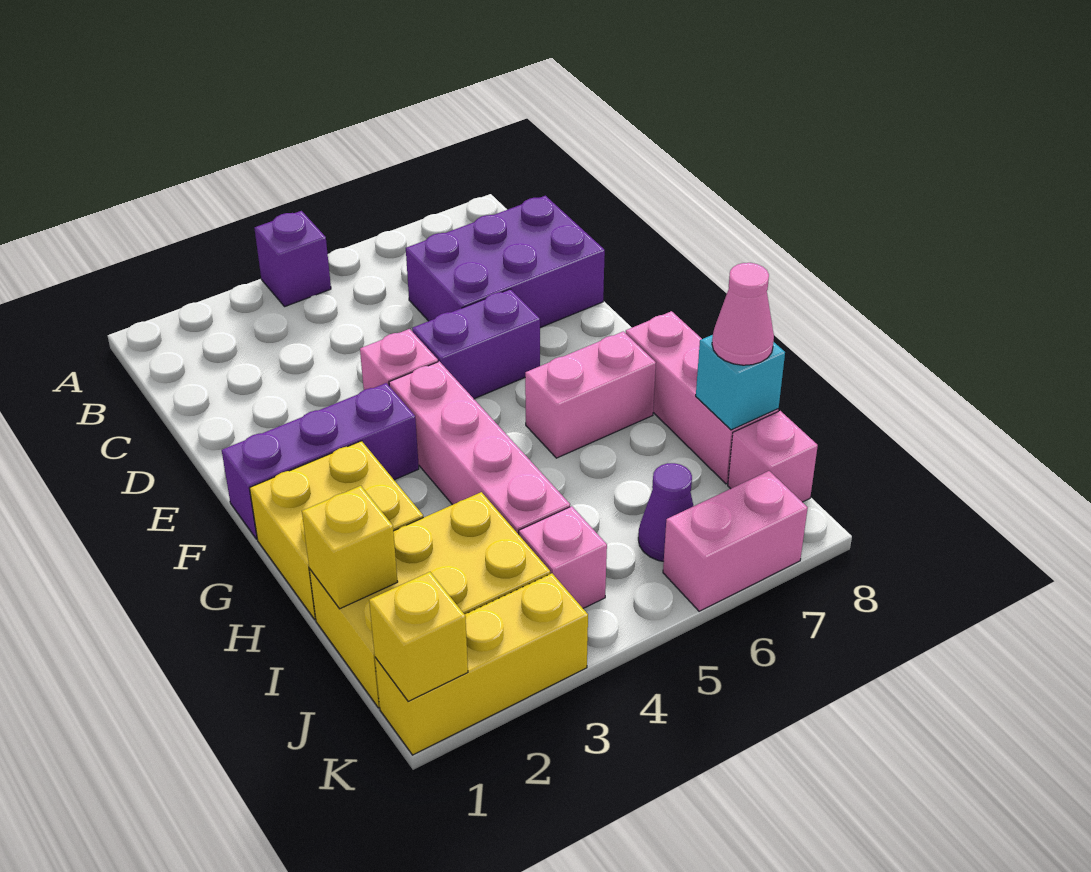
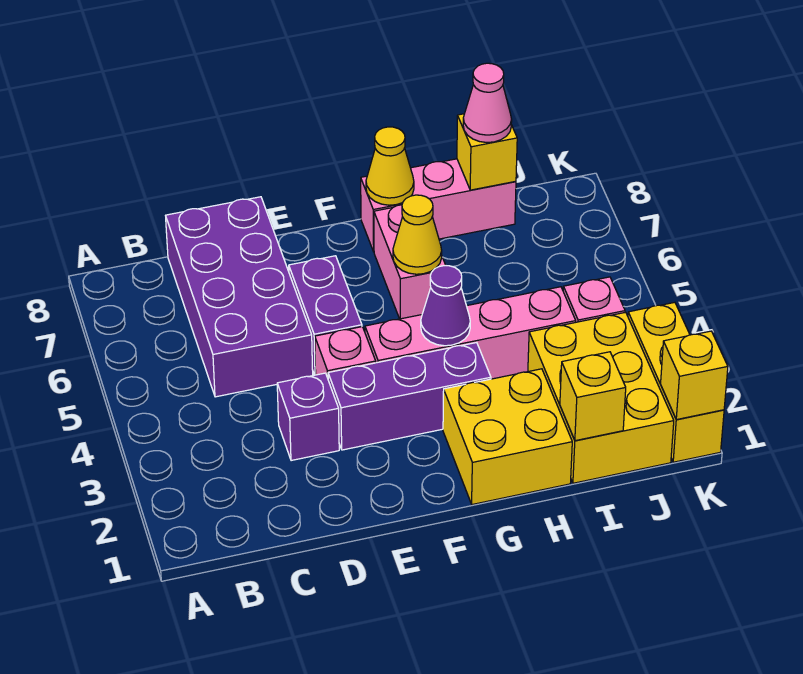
purple 1x1 brick [254,211,331,306] -> purple 1x1 brick moved to [277,373,339,461]
purple 2x3 brick [406,196,605,328] -> purple 2x4 brick [166,197,313,397]
purple 1x3 brick [222,383,419,539] -> purple 1x3 brick turned to [328,343,491,450]
none -> yellow 1x1 cone [393,195,442,274]
none -> yellow 1x1 cone [366,127,414,205]
cyan 1x1 brick [696,335,785,430] -> yellow 1x1 brick [457,114,517,190]
purple 1x1 cone [638,463,693,561] -> purple 1x1 cone moved to [421,266,470,346]
pink 1x1 brick [728,411,818,502] -> none
pink 1x2 brick [663,471,808,611] -> none

